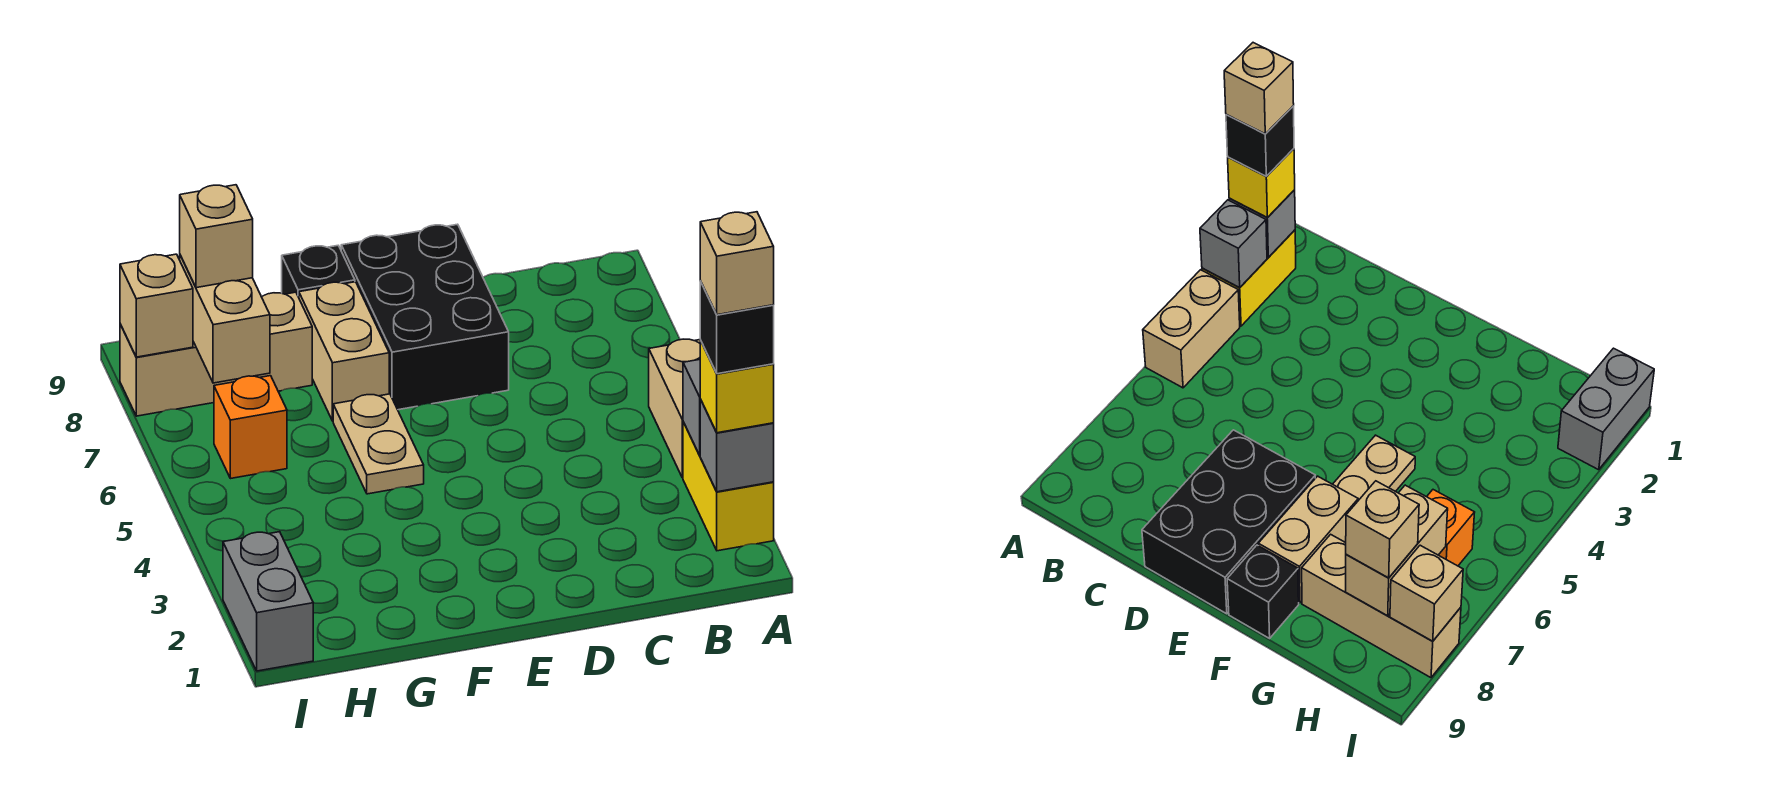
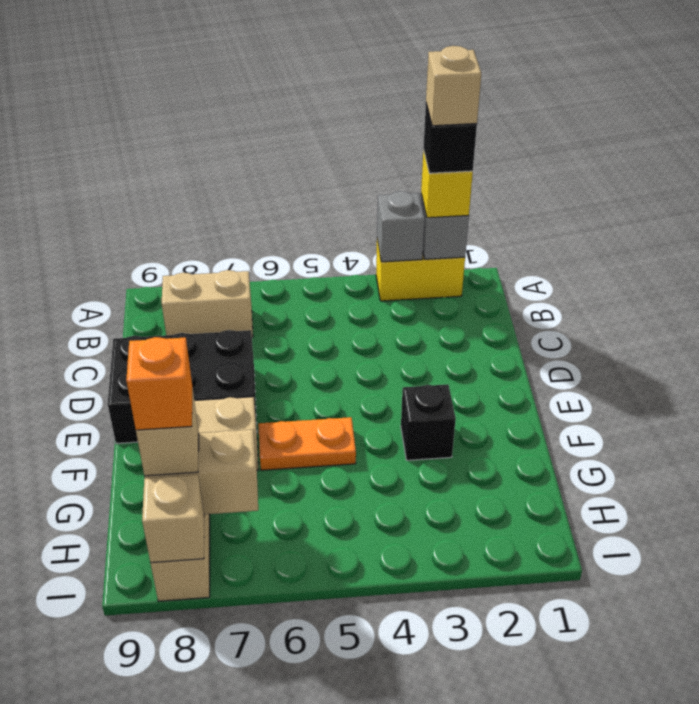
tan 1x2 brick [649,339,700,478] -> tan 1x2 brick moved to [162,270,253,338]
tan 1x2 plate [333,394,424,494] -> orange 1x2 plate [258,417,356,470]
black 1x1 brick [282,246,355,297] -> black 1x1 brick moved to [401,384,456,460]
orange 1x1 brick [214,376,287,479] -> orange 1x1 brick moved to [126,337,192,430]
grey 1x2 brick [223,532,313,671] -> none

